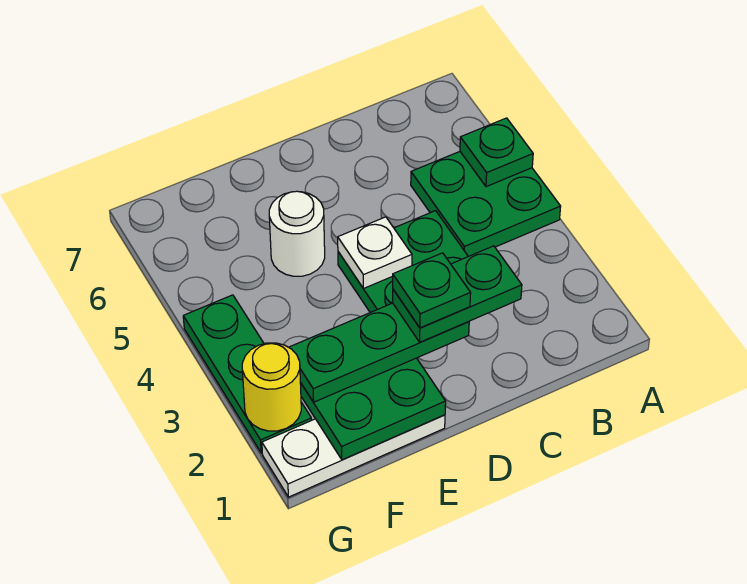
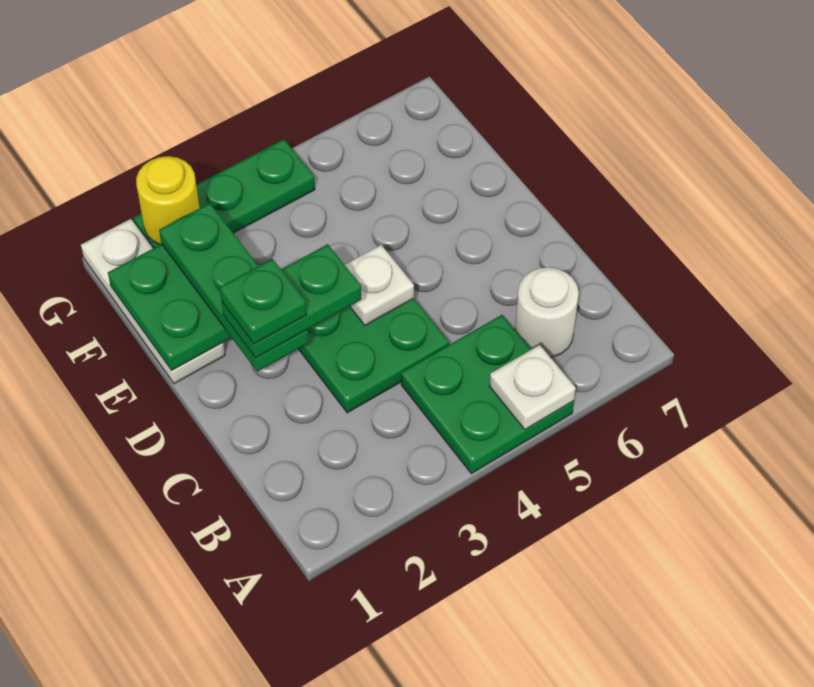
green 1x1 plate [460,118,533,187] -> white 1x1 plate [489,345,576,430]
green 1x2 plate [392,246,522,342] -> green 1x2 plate turned to [222,244,361,358]
white 1x1 round brick [269,191,325,276] -> white 1x1 round brick moved to [515,267,579,357]

